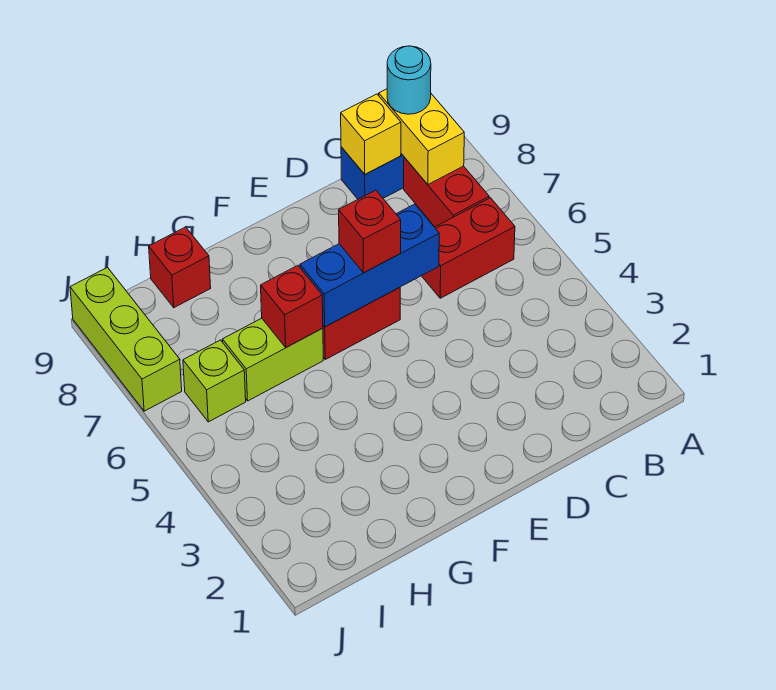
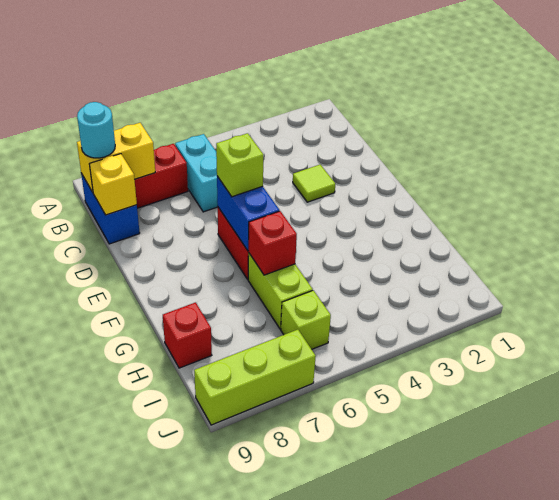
red 1x2 brick [422,198,515,298] -> cyan 1x2 brick [175,134,218,212]
none -> lime 1x1 tile [293,165,335,202]
blue 1x3 brick [300,204,439,327] -> blue 1x2 brick [217,176,279,251]
red 1x1 brick [339,190,401,273] -> lime 1x1 brick [216,133,264,197]

